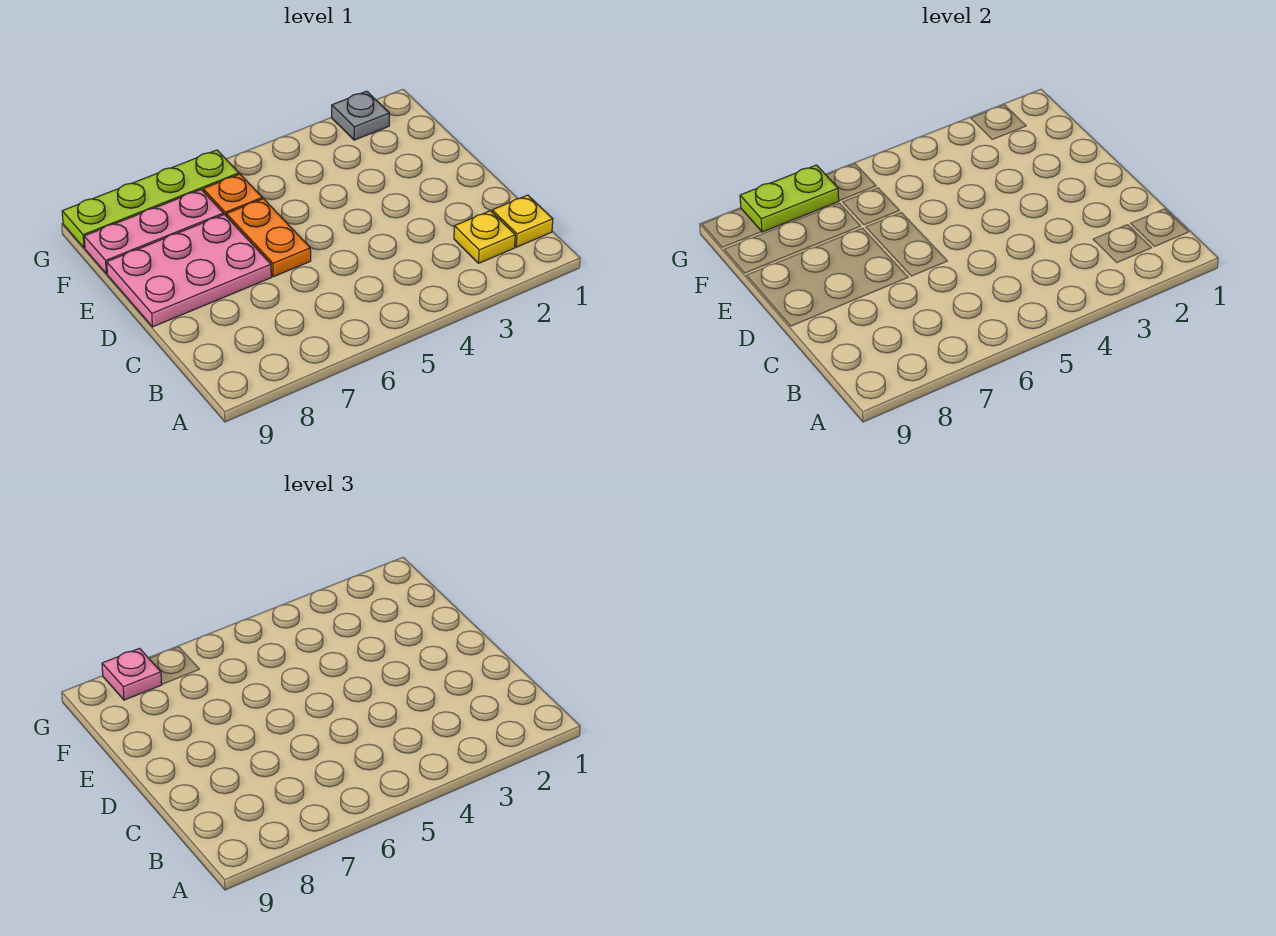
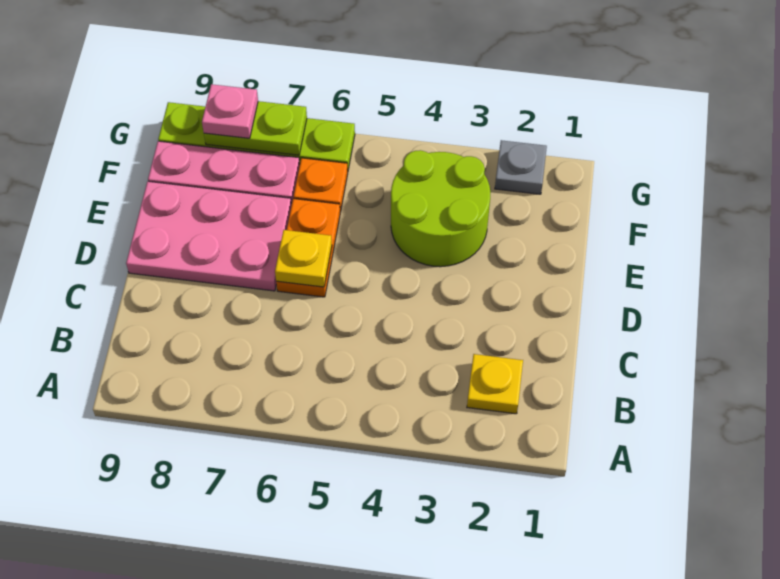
yellow 1x1 plate [492,195,553,247] -> yellow 1x1 plate moved to [275,230,332,287]
none -> lime 2x2 round brick [391,150,490,267]

